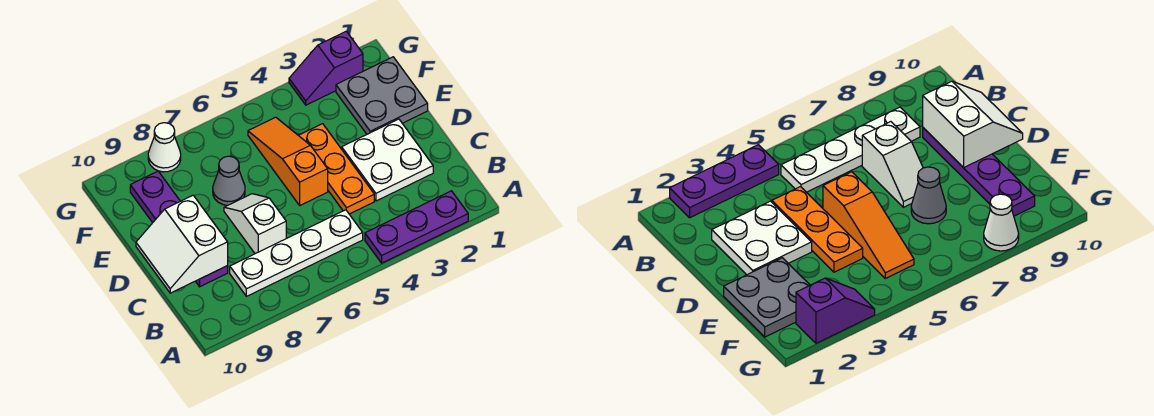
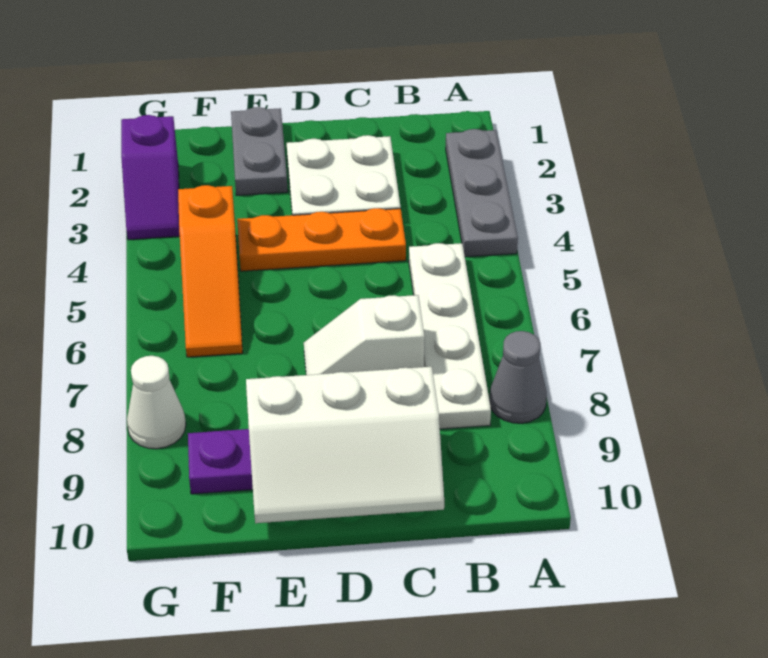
purple 1x3 plate [365,191,468,263] -> grey 1x3 plate [446,129,518,257]
white 2x2 slope [136,195,228,293] -> white 2x3 slope [246,367,444,523]
orange 1x3 slope [248,117,328,205] -> orange 1x3 slope turned to [178,185,243,357]
grey 2x2 plate [336,57,428,134] -> grey 1x2 plate [231,107,288,196]
grey 1x1 cone [213,156,245,205] -> grey 1x1 cone moved to [489,331,547,423]

